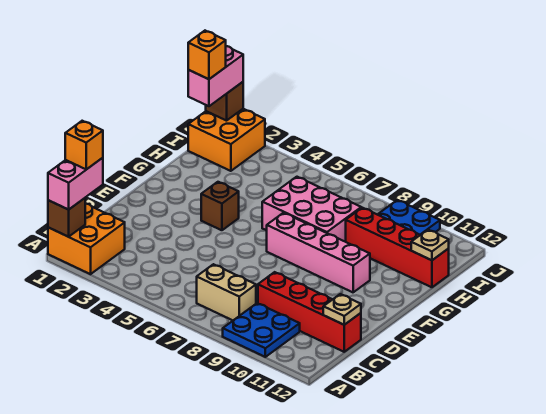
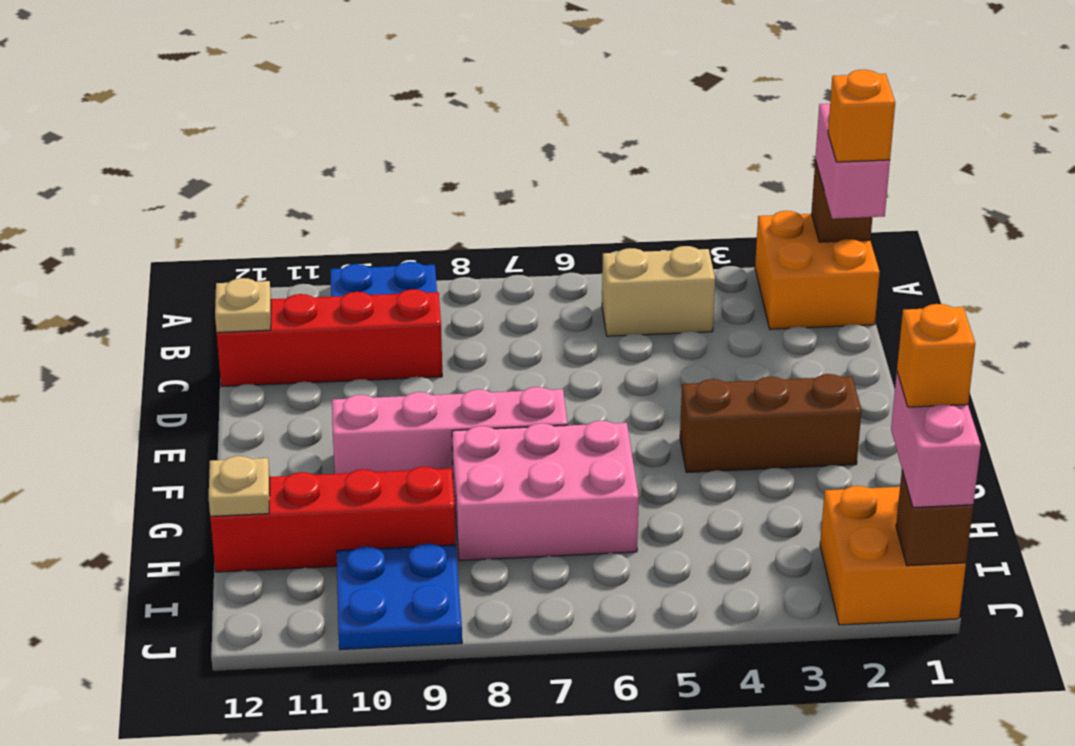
tan 1x2 brick [197,264,256,320] -> tan 1x2 brick moved to [602,246,715,336]
brown 1x1 brick [201,182,239,230] -> brown 1x3 brick [680,374,862,473]

